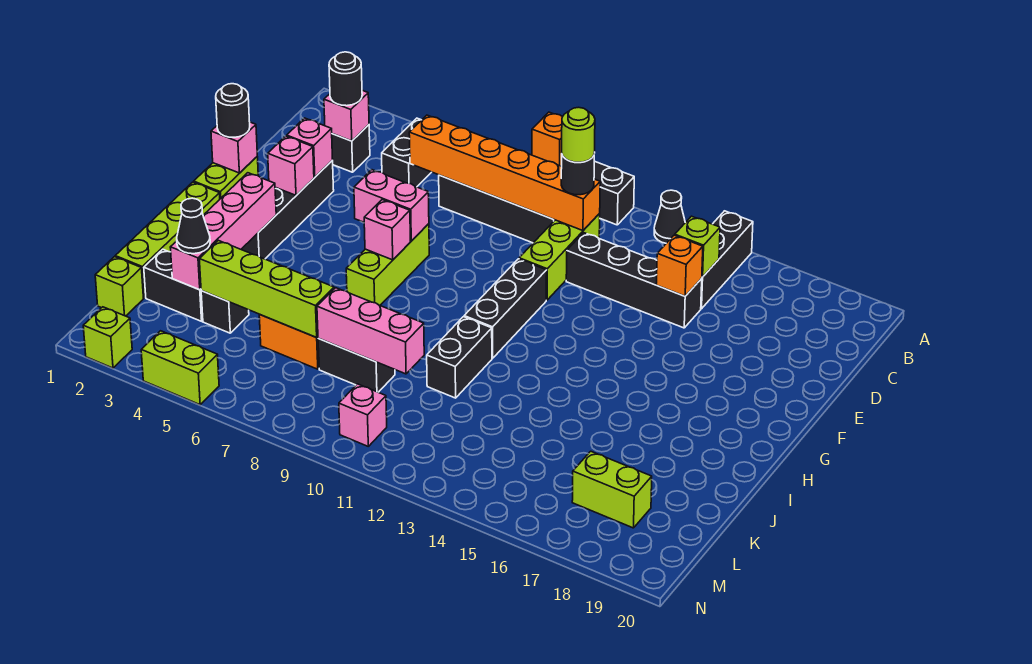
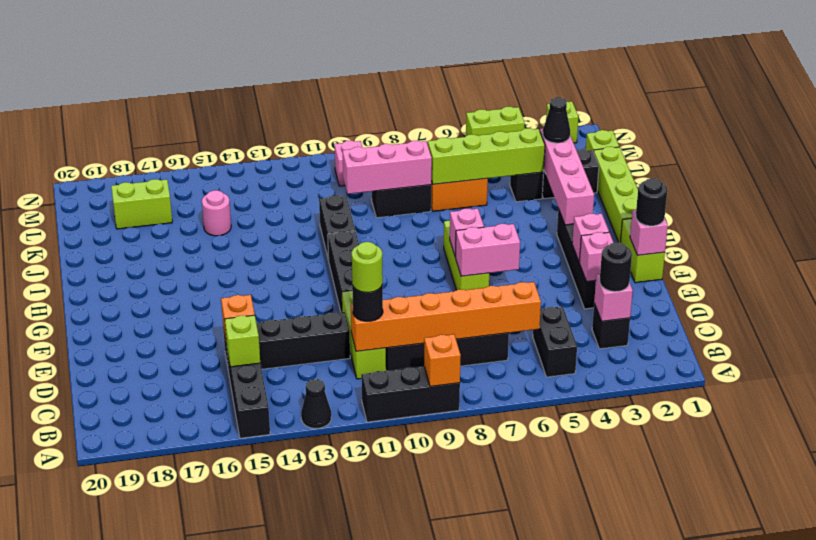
none -> pink 1x1 round brick [202,190,231,236]

